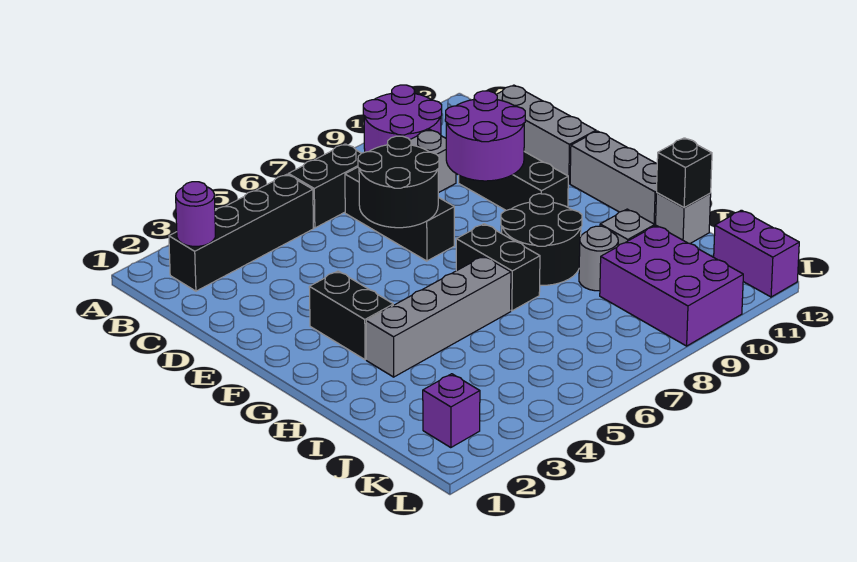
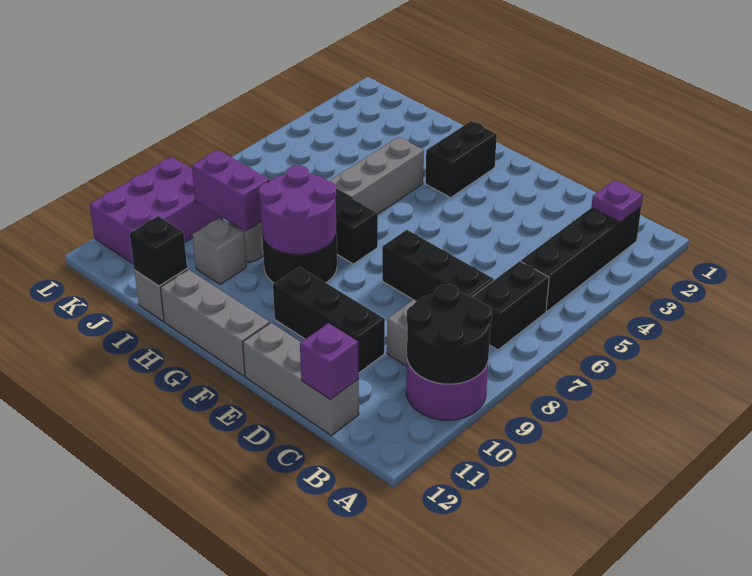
purple 1x1 round brick [176,182,215,246] -> purple 1x1 plate [591,180,643,222]
black 2x2 round brick [358,136,439,228] -> black 2x2 round brick moved to [406,284,492,384]
purple 2x2 round brick [445,91,525,181] -> purple 2x2 round brick moved to [259,165,337,255]
black 1x2 brick [309,271,393,360] -> black 1x2 brick turned to [425,121,497,197]
grey 1x4 brick [366,256,511,377] -> grey 1x3 brick [329,137,424,214]
purple 2x3 brick [600,226,743,346] -> purple 2x3 brick turned to [90,157,223,264]
purple 1x1 brick [423,374,480,448] -> purple 1x1 brick moved to [300,323,359,400]
purple 1x2 brick [714,210,799,297] -> purple 1x2 brick moved to [192,150,269,231]

